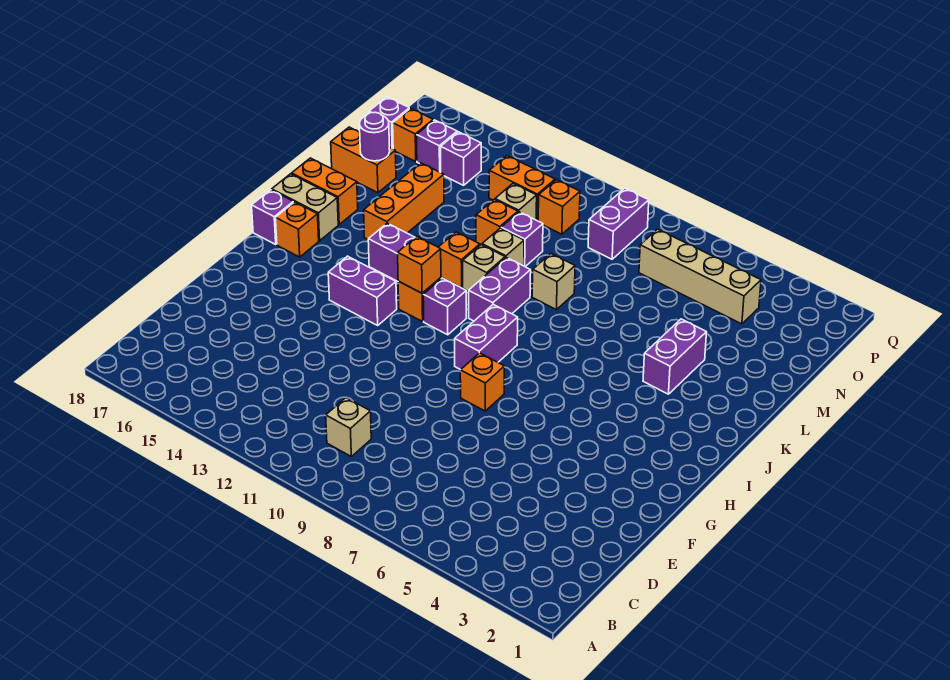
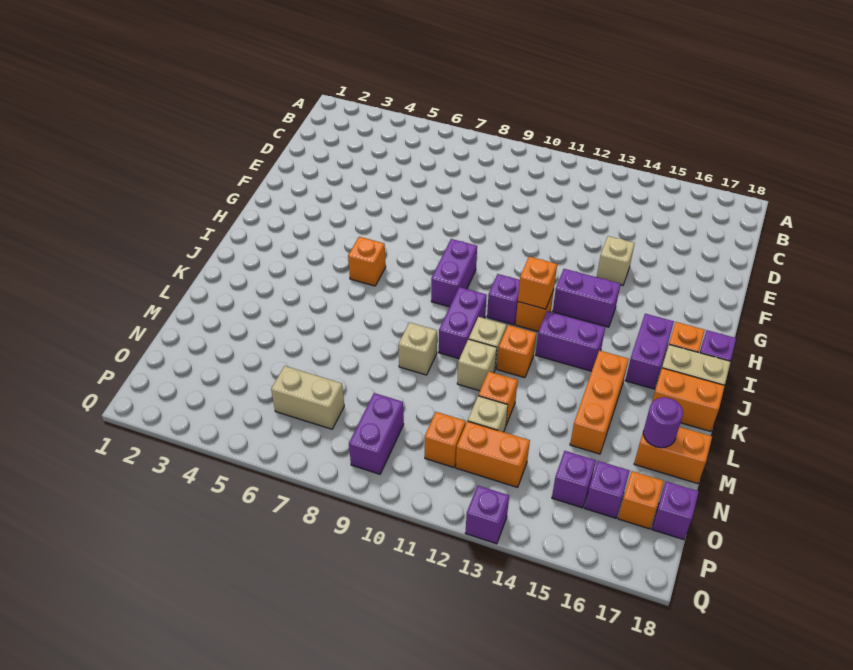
tan 1x1 brick [326,398,371,457] -> tan 1x1 brick moved to [597,236,635,285]
orange 1x1 brick [460,353,504,411] -> orange 1x1 brick moved to [348,237,386,286]
purple 1x2 brick [643,319,707,394] -> purple 1x2 brick moved to [625,314,674,389]
purple 1x1 brick [501,212,543,267] -> purple 1x1 brick moved to [465,486,509,544]
tan 1x4 brick [639,229,761,324] -> tan 1x2 brick [271,366,344,429]

